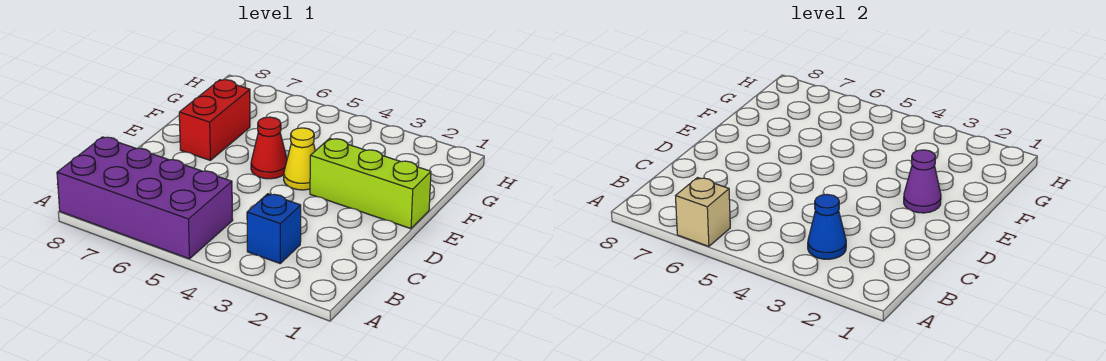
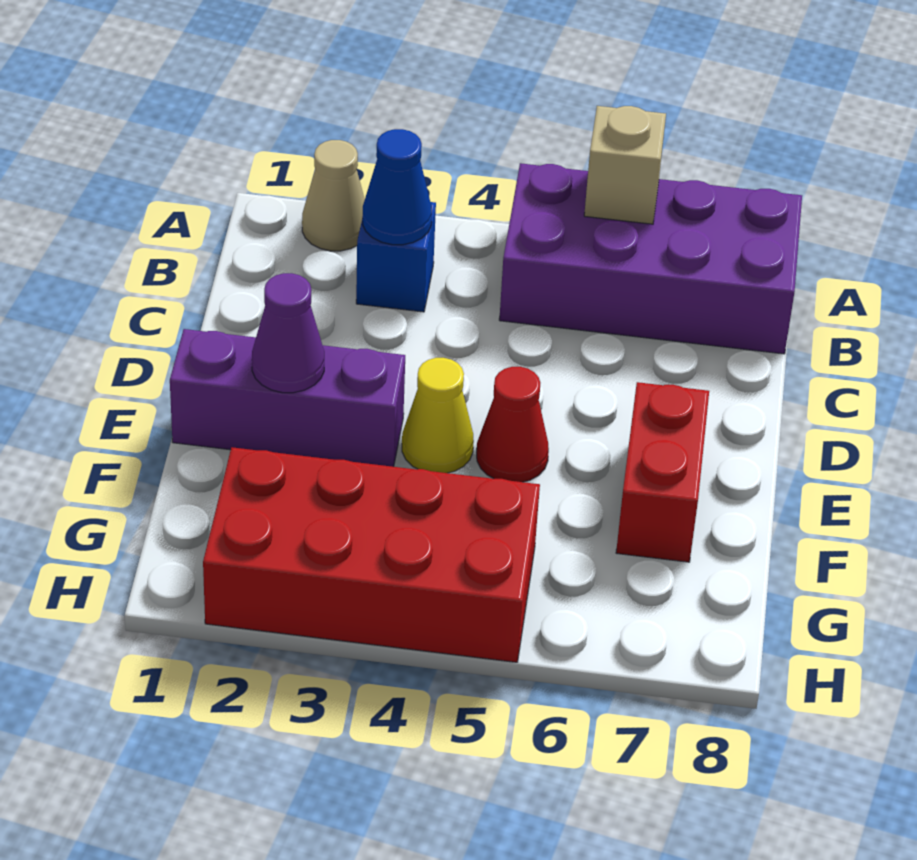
none -> tan 1x1 cone [302,140,365,251]
lime 1x3 brick [310,138,431,229] -> purple 1x3 brick [170,329,405,467]
none -> red 2x4 brick [203,447,540,662]

